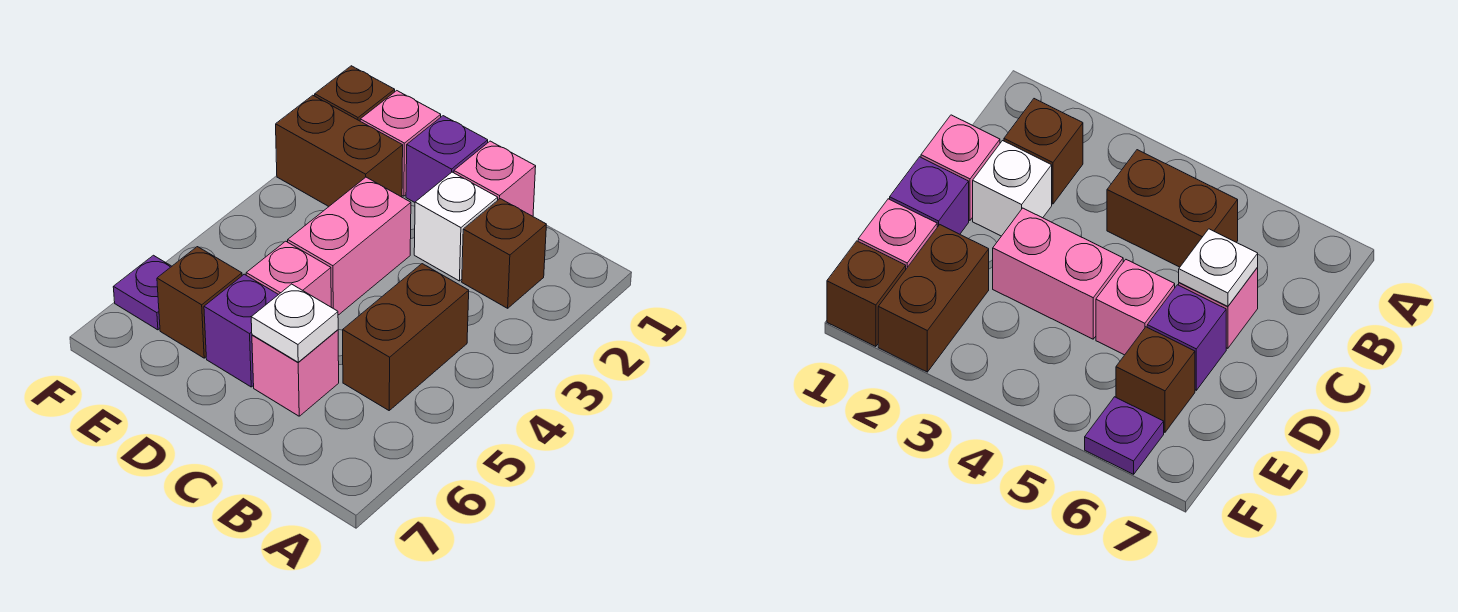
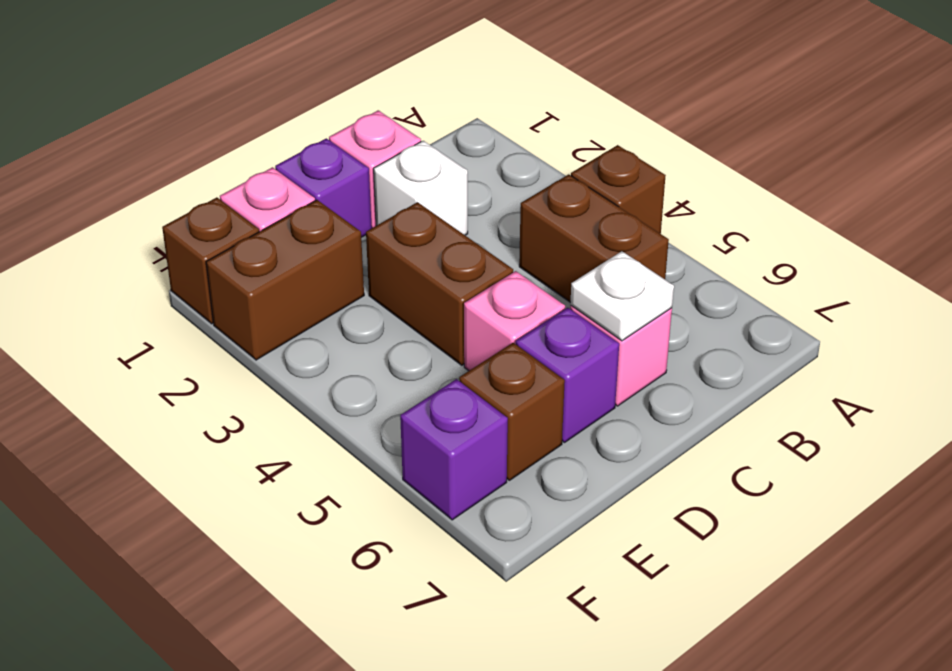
brown 1x1 brick [462,199,546,308] -> brown 1x1 brick moved to [571,145,666,234]
pink 1x2 brick [288,177,411,315] -> brown 1x2 brick [366,202,513,365]
purple 1x1 plate [113,255,172,330] -> purple 1x1 brick [400,379,508,520]

